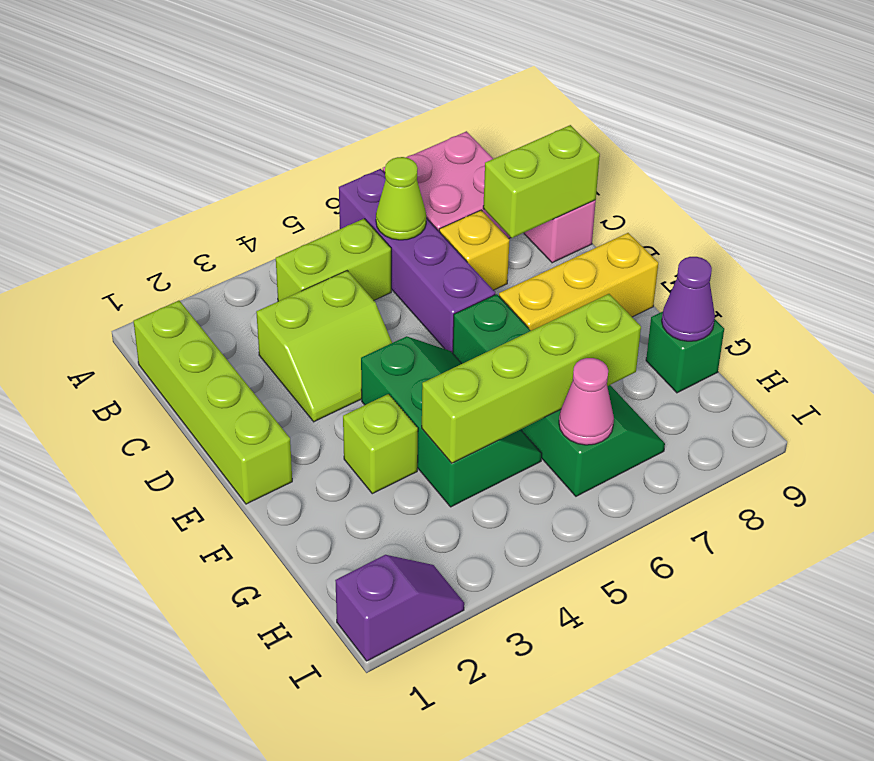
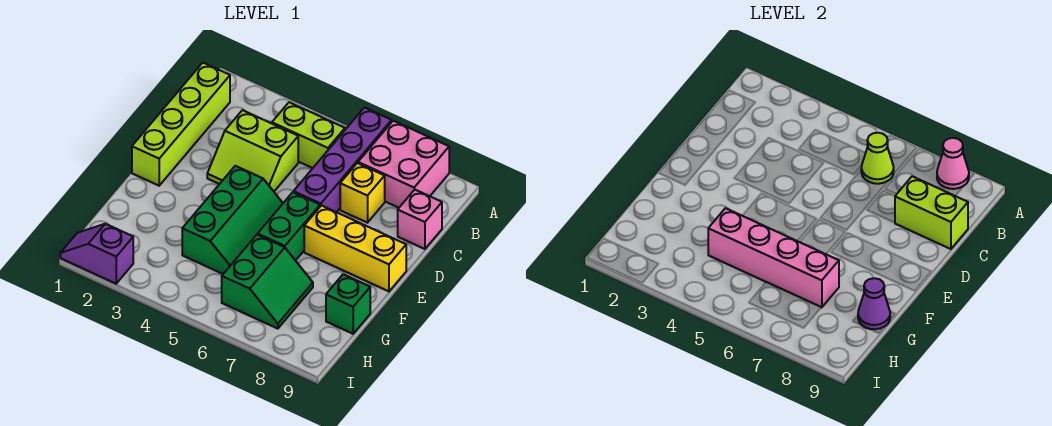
lime 1x1 brick [343,394,418,494] -> none
lime 1x4 brick [422,294,641,463] -> pink 1x4 brick [708,208,839,307]
pink 1x1 cone [559,358,614,445] -> pink 1x1 cone moved to [937,138,969,189]
purple 1x2 slope [335,555,464,661] -> purple 1x2 slope turned to [60,224,133,284]

